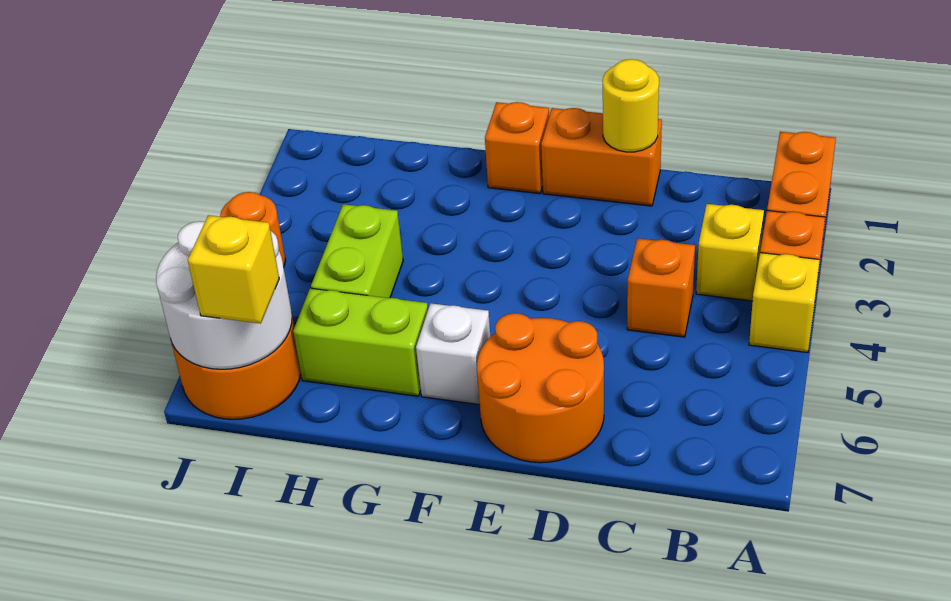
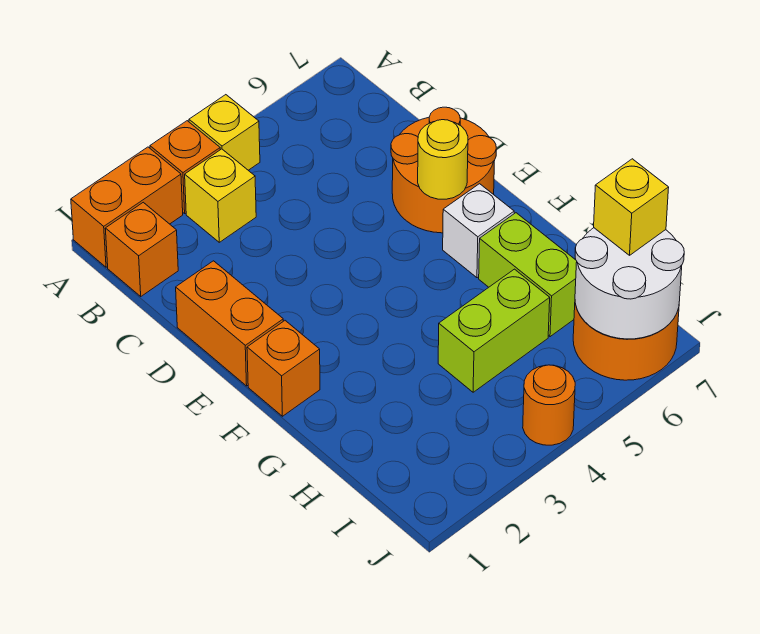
orange 1x1 brick [627,238,695,337] -> orange 1x1 brick moved to [105,202,178,296]
yellow 1x1 round brick [603,59,659,152] -> yellow 1x1 round brick moved to [418,120,468,199]

